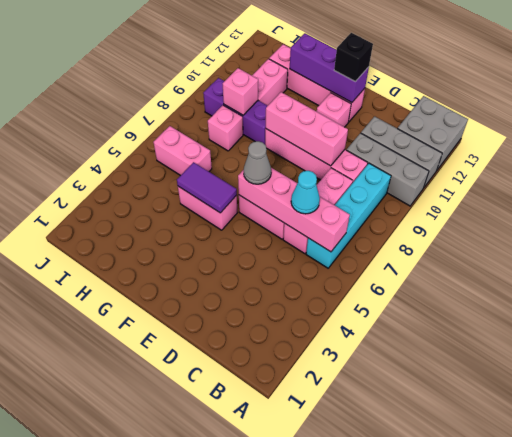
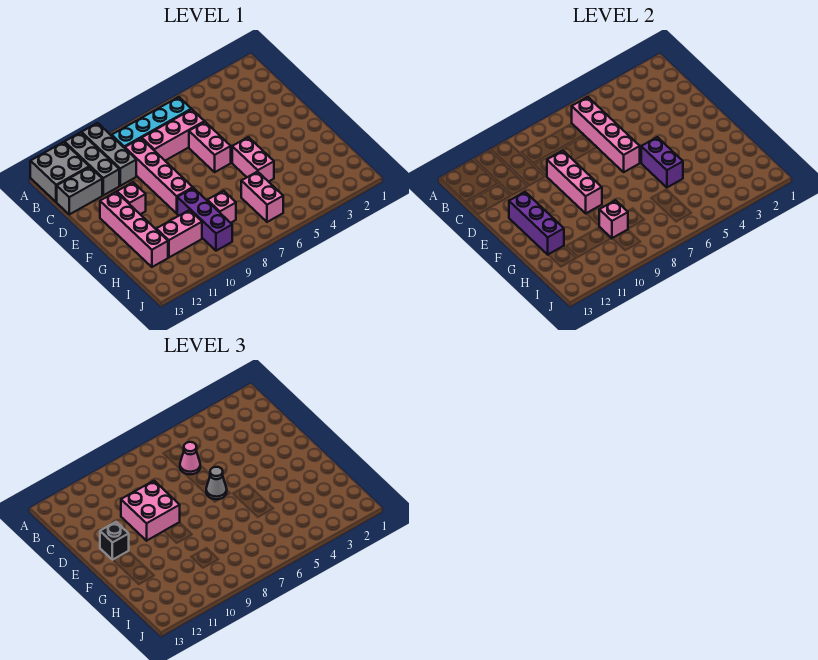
cyan 1x1 cone [291,171,320,214] -> pink 1x1 cone [180,442,200,474]
none -> grey 1x2 brick [57,167,102,214]
none -> pink 2x2 brick [121,481,180,541]
purple 1x2 tile [177,162,237,213] -> purple 1x2 brick [641,137,683,187]

